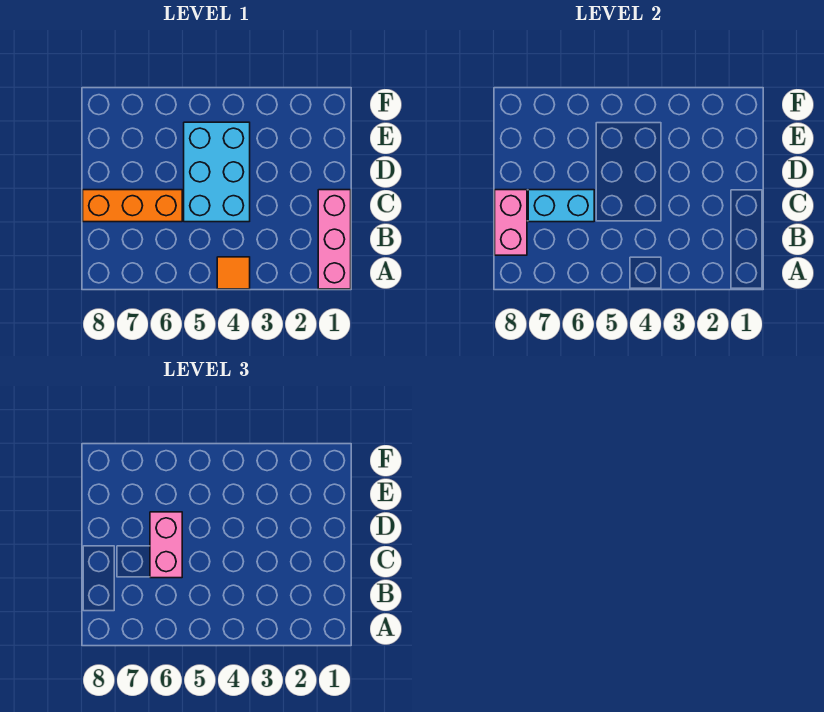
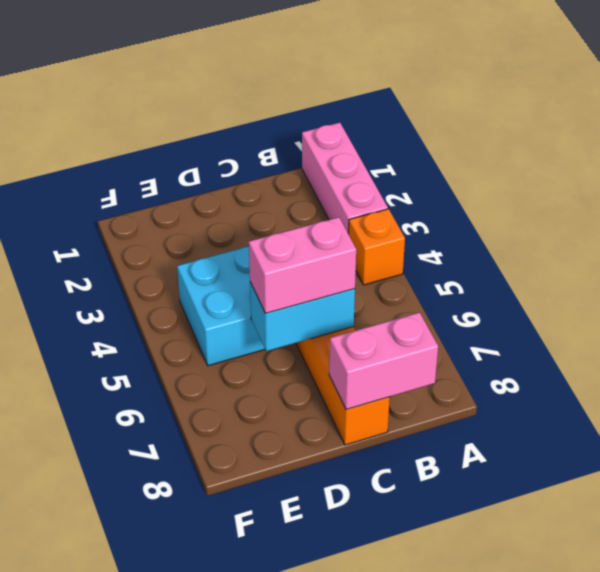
pink 1x3 brick [318,190,351,289] -> pink 1x3 brick turned to [302,123,388,234]
orange 1x1 tile [217,257,250,289] -> orange 1x1 brick [349,209,405,285]
cyan 1x2 brick [528,190,594,222] -> cyan 1x2 brick turned to [250,282,355,351]

